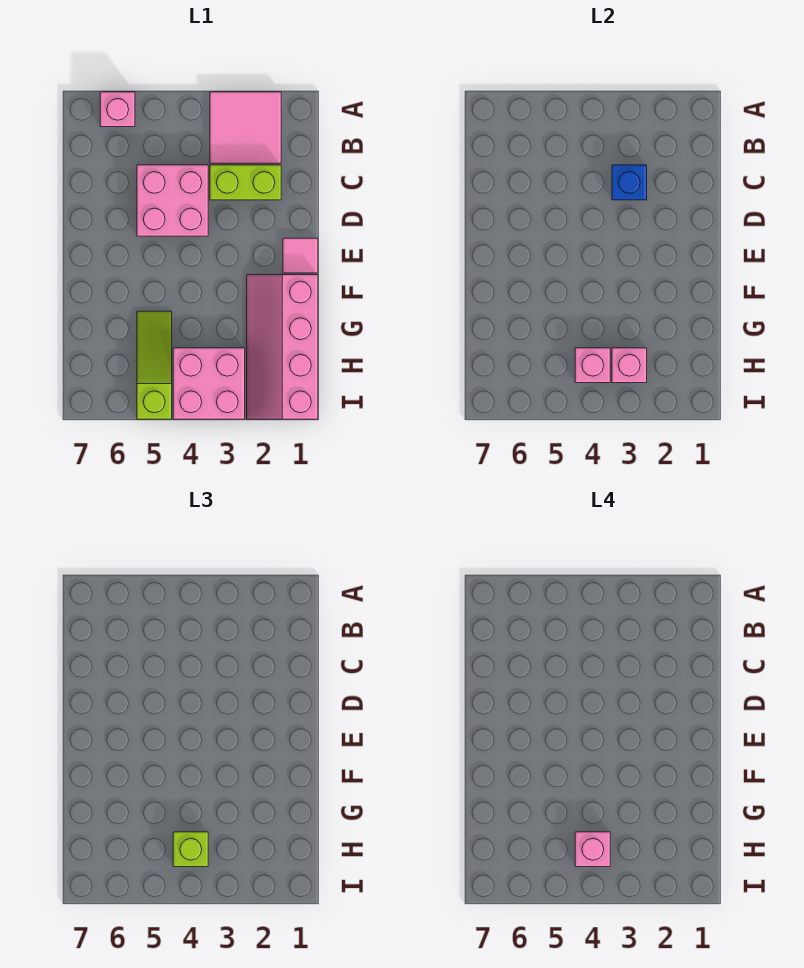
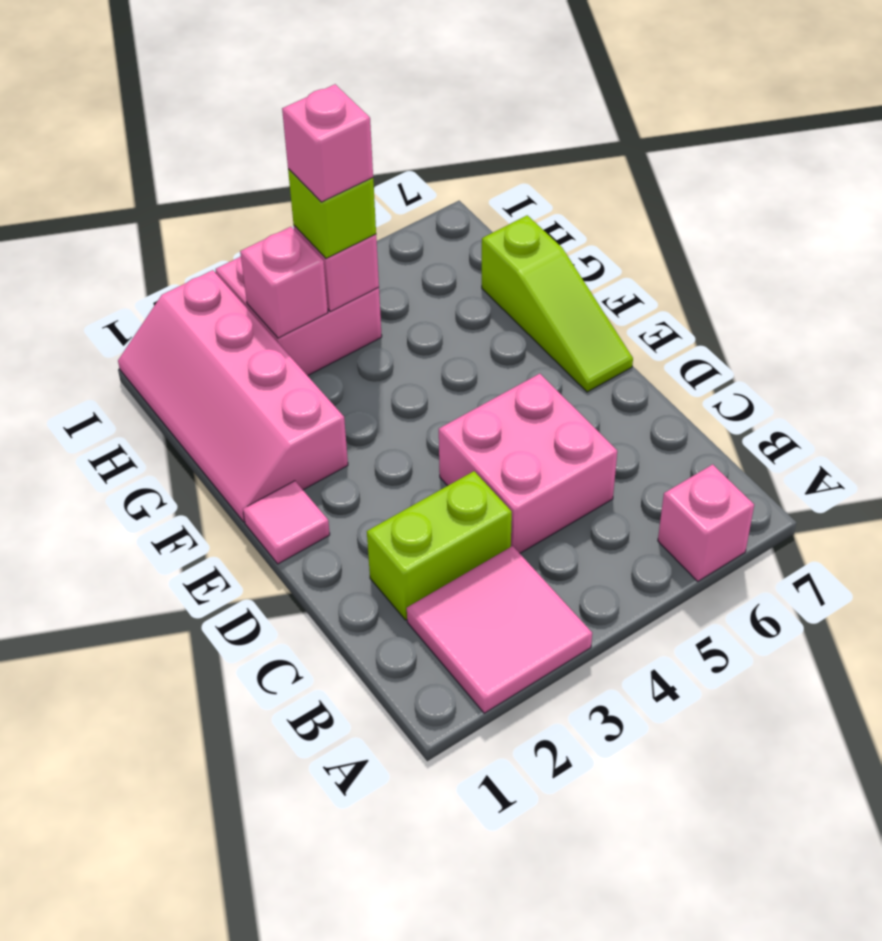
blue 1x1 brick [612,165,647,200] -> none
pink 2x4 slope [247,275,318,419] -> pink 2x4 slope turned to [118,270,348,522]
lime 1x3 slope [137,311,172,419] -> lime 1x3 slope moved to [482,215,633,392]

